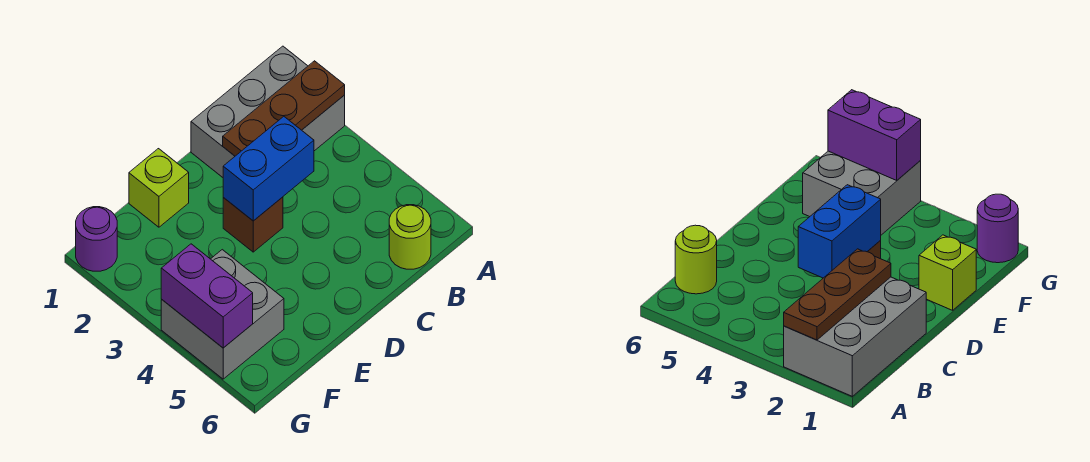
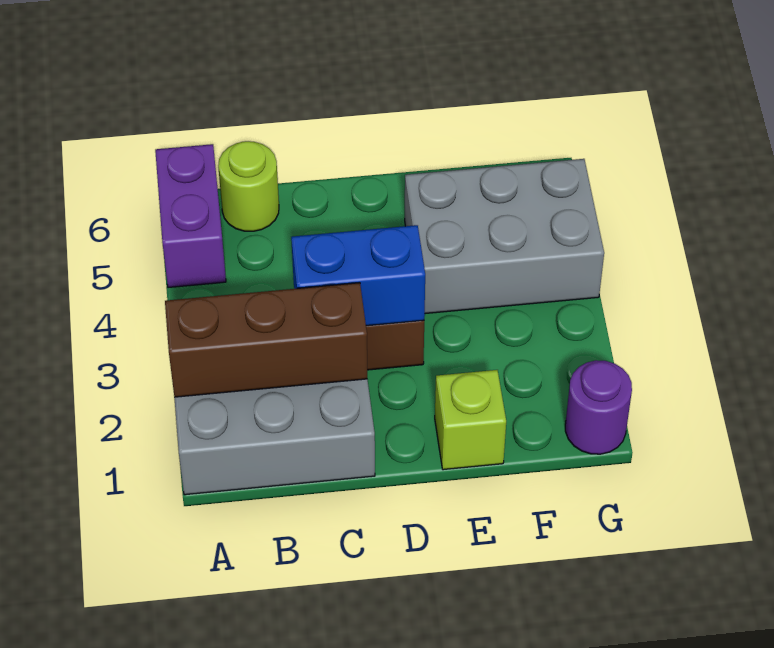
brown 1x3 plate [223,61,345,156] -> brown 1x3 brick [165,283,367,397]
grey 2x2 brick [161,250,284,379] -> grey 2x3 brick [405,159,604,314]
purple 1x2 brick [161,244,253,348] -> purple 1x2 brick moved to [155,144,226,288]

